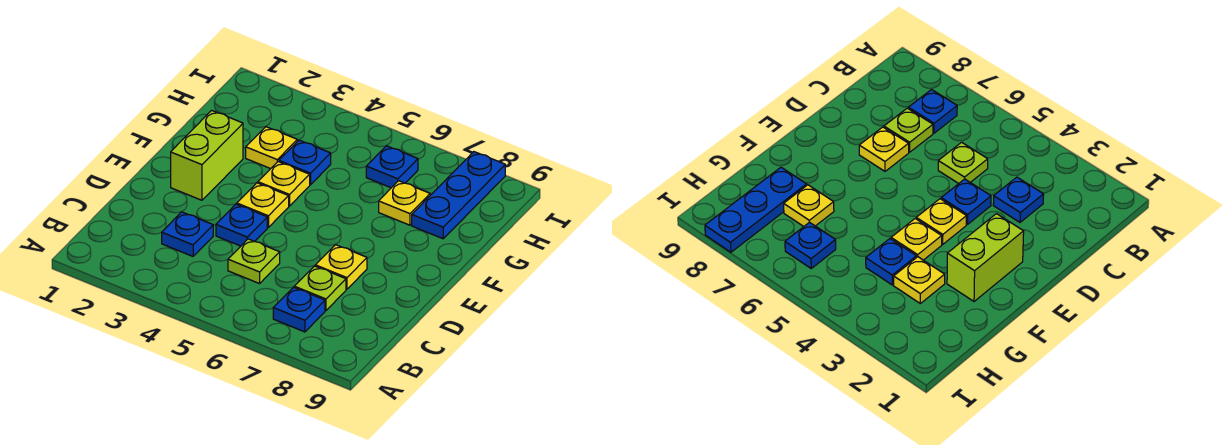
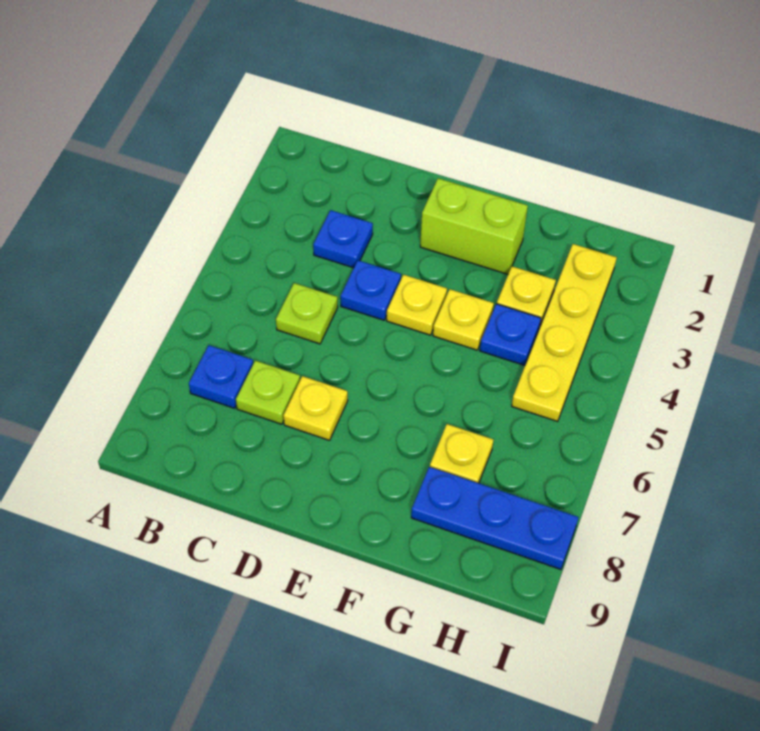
none -> yellow 1x4 plate [512,244,617,422]
blue 1x1 plate [366,146,418,188] -> none

